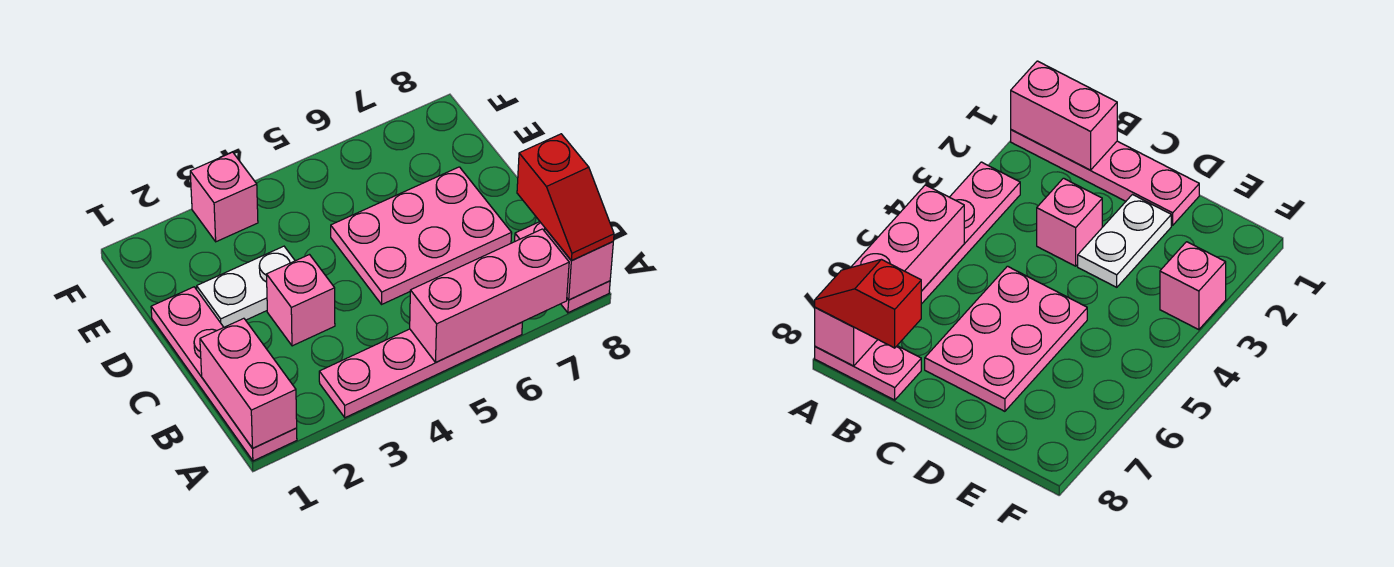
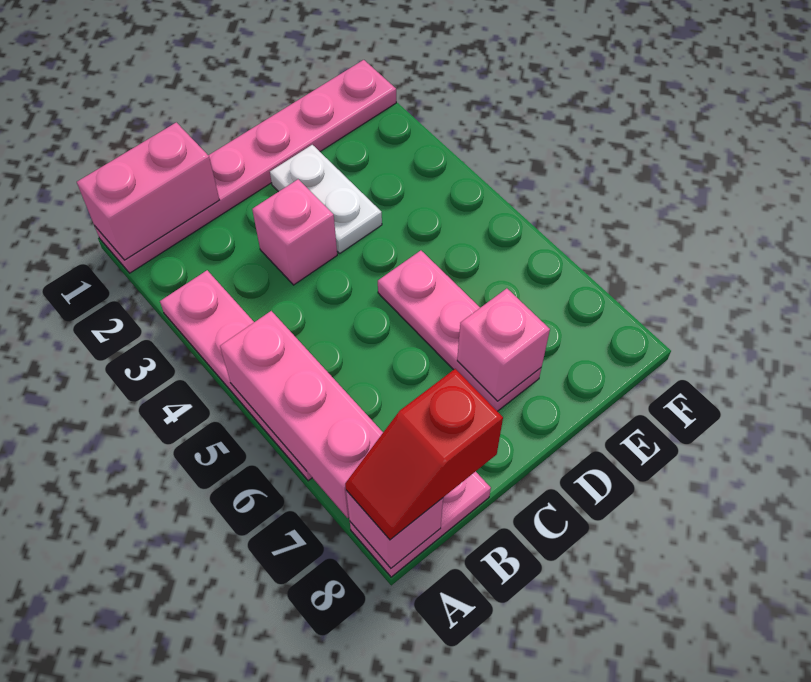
pink 1x4 plate [151,287,297,461] -> pink 1x6 plate [95,60,396,273]
pink 2x3 plate [331,167,512,304] -> pink 1x3 plate [378,251,541,411]
pink 1x1 brick [190,152,258,242] -> pink 1x1 brick moved to [457,288,550,401]

